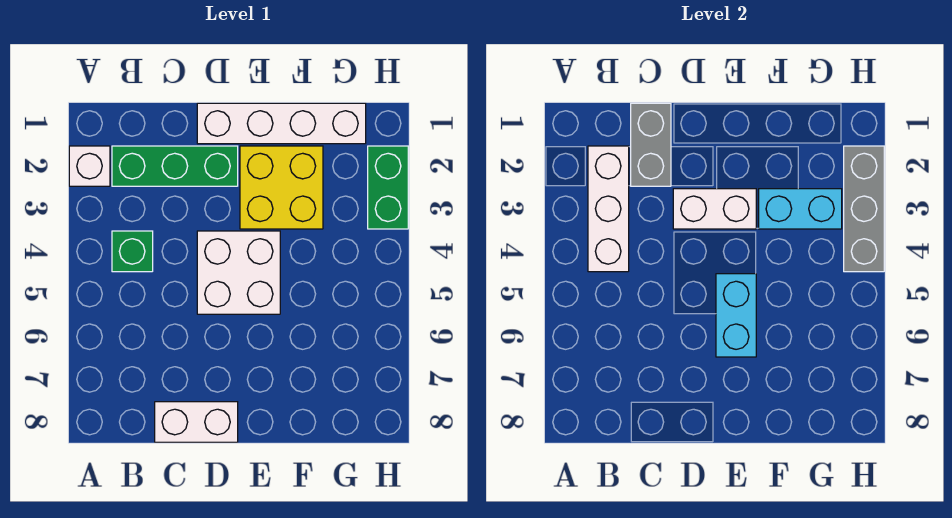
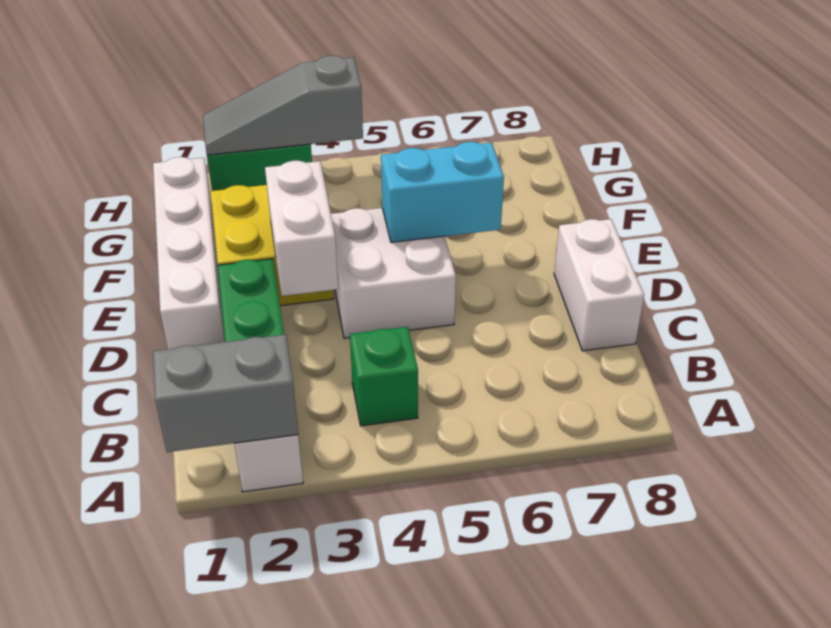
white 1x3 brick [588,146,629,272] -> none
grey 1x2 brick [631,103,671,186] -> grey 1x2 brick moved to [153,335,298,452]
cyan 1x2 brick [759,189,842,229] -> none
grey 1x3 brick [844,146,884,272] -> grey 1x3 slope [203,56,363,155]

